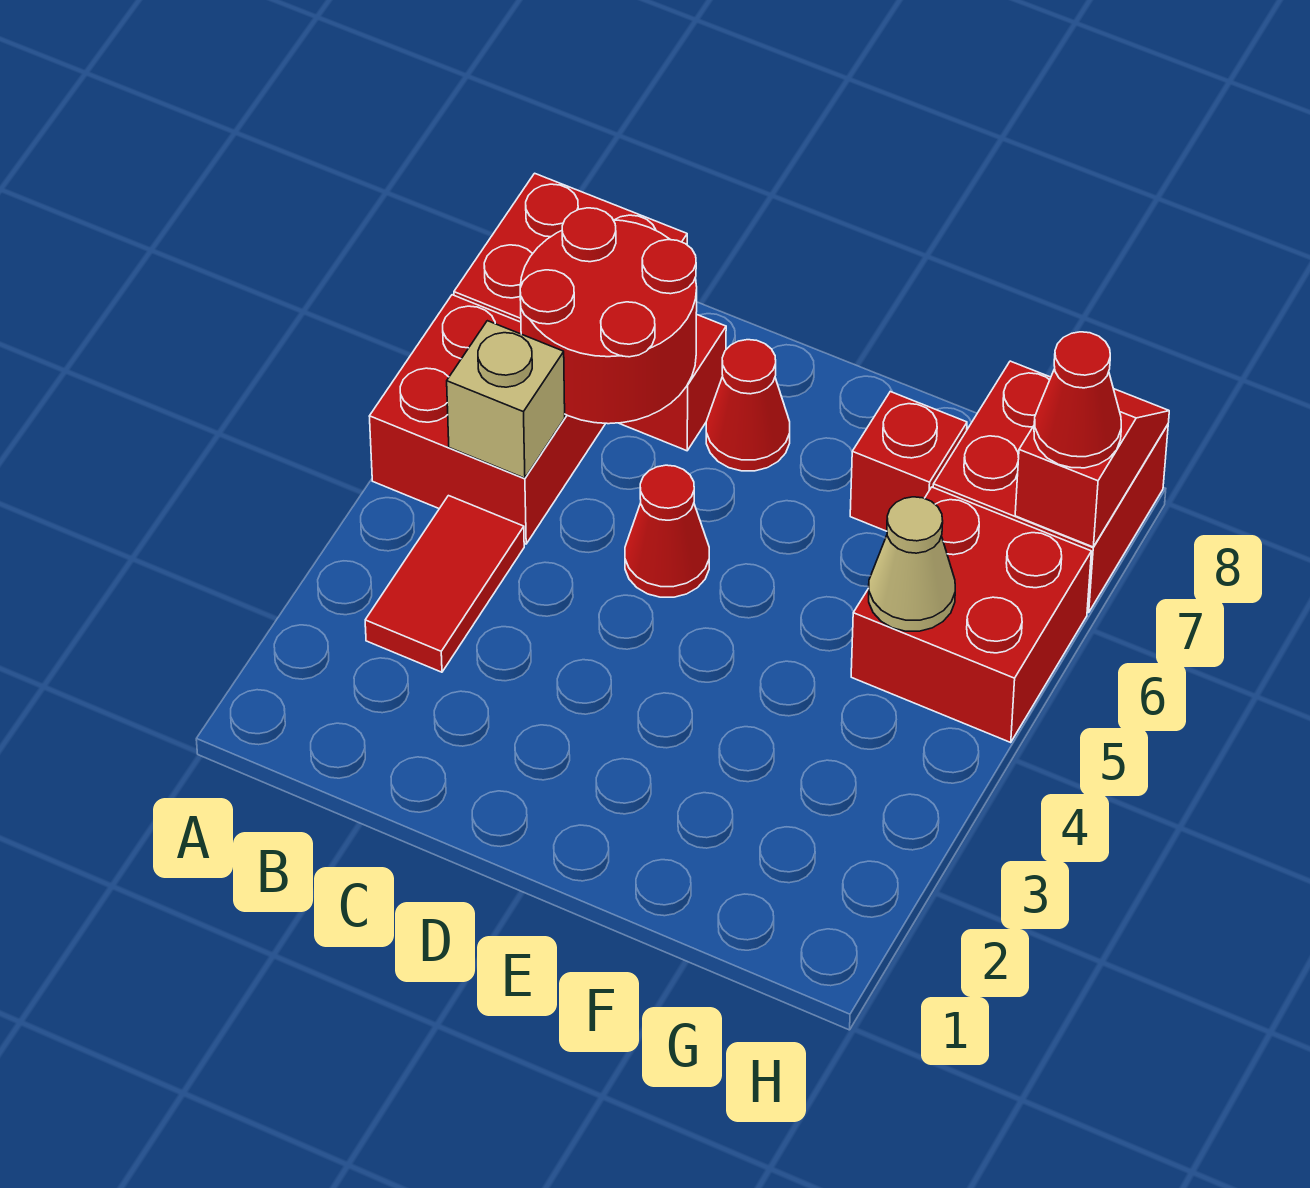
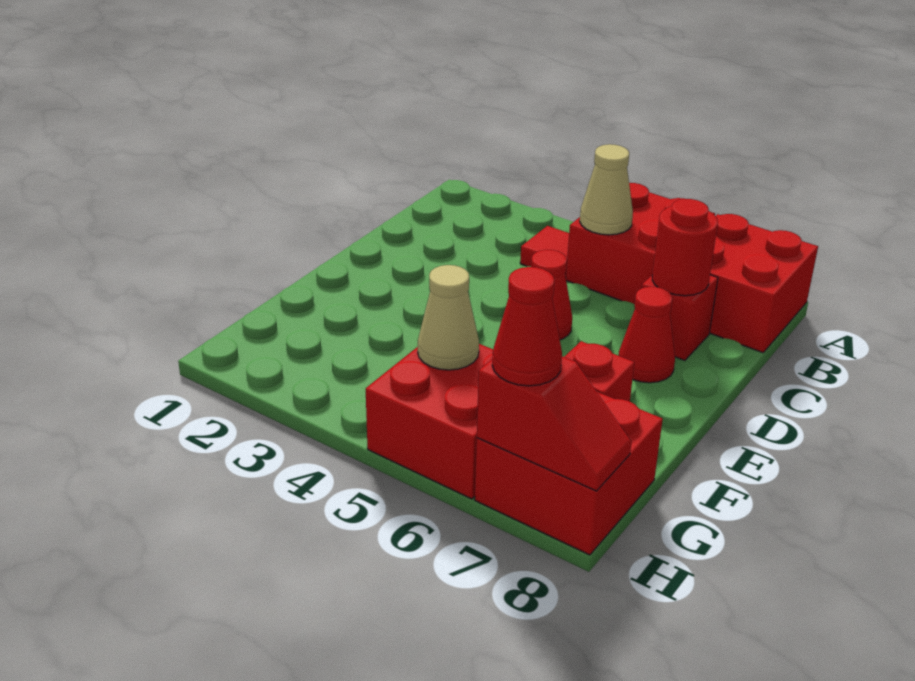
red 1x2 tile [365,496,524,672] -> red 1x1 tile [520,226,569,277]
tan 1x1 brick [447,321,565,478] -> tan 1x1 cone [580,144,633,235]
red 2x2 round brick [520,208,697,424] -> red 1x1 round brick [652,199,718,296]

